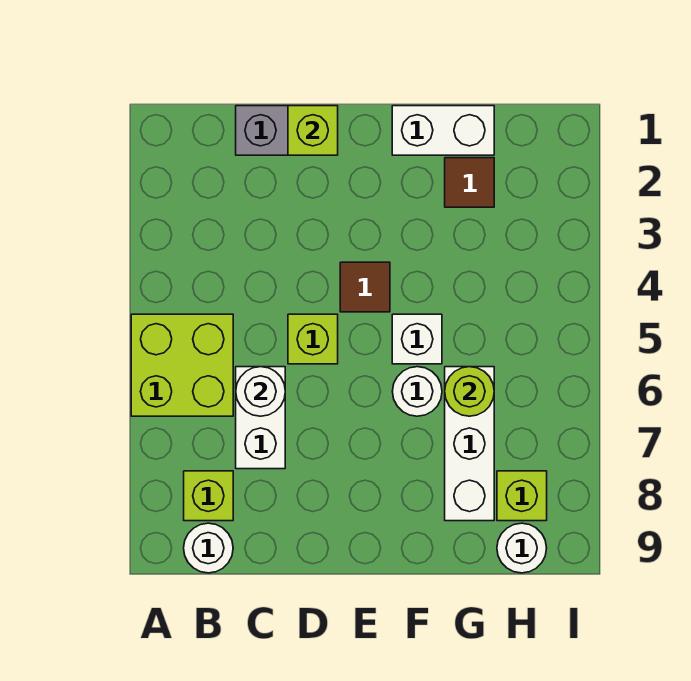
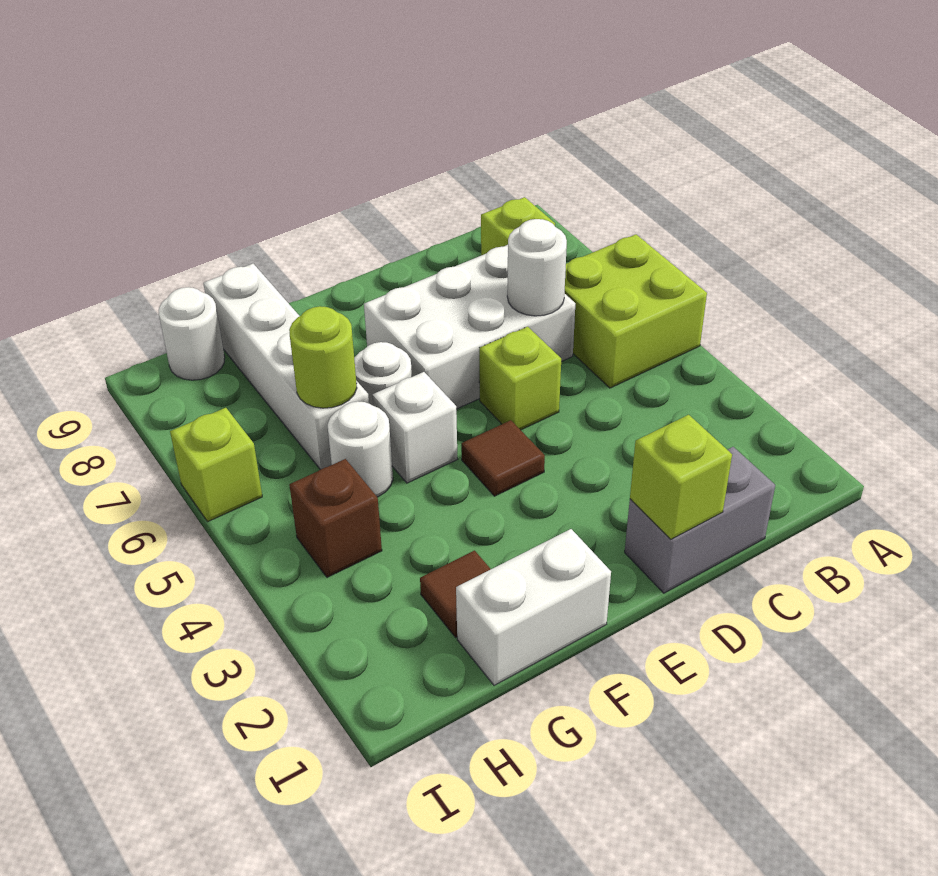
white 1x1 round brick [184,523,233,573] -> white 1x1 round brick moved to [328,401,393,497]
white 1x2 brick [236,367,285,469] -> white 2x3 brick [364,245,575,409]
white 1x3 brick [445,367,494,521] -> white 1x4 brick [203,264,369,470]
none -> brown 1x1 brick [289,459,382,577]
lime 1x1 brick [497,471,547,521] -> lime 1x1 brick moved to [170,408,262,521]

